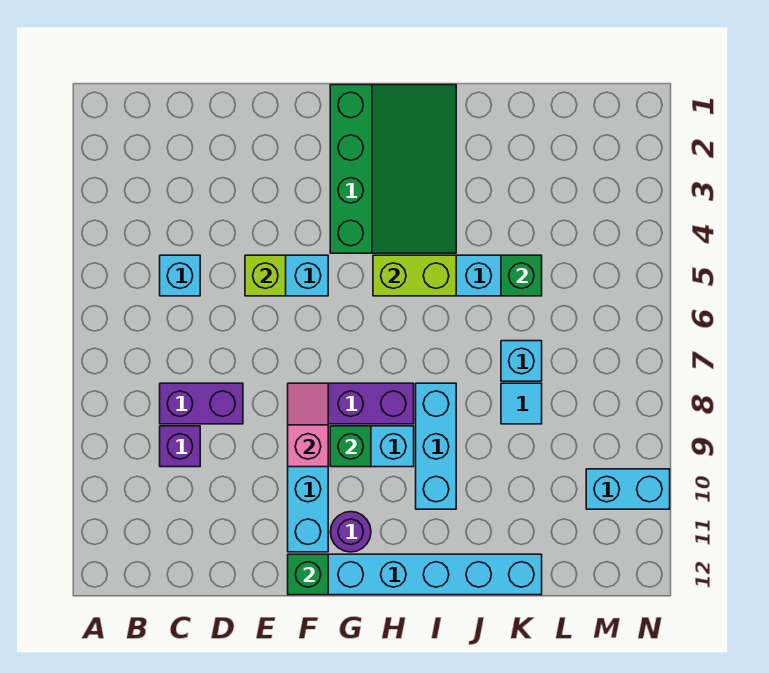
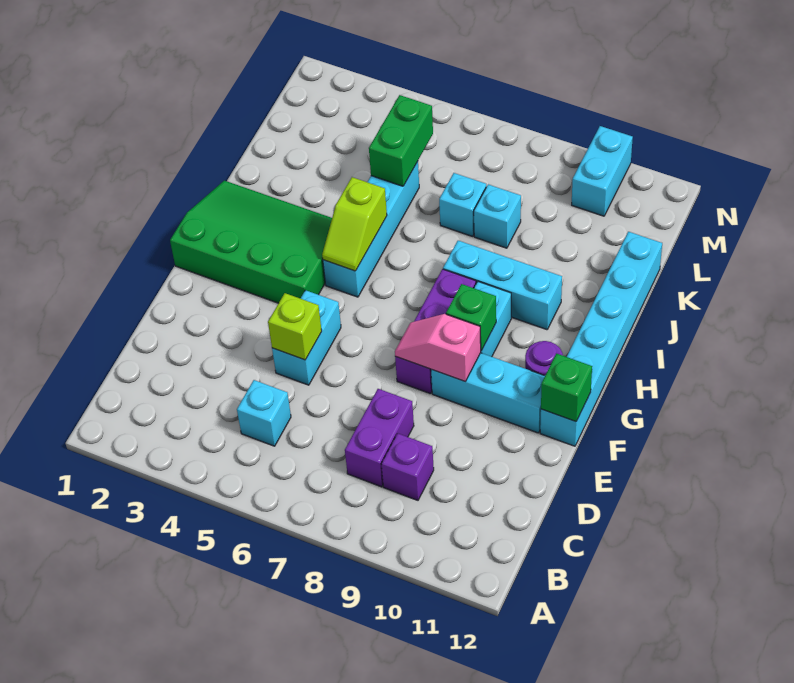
lime 1x2 brick [373,255,456,296] -> lime 1x2 slope [322,177,387,271]
green 1x1 brick [501,255,542,296] -> green 1x2 brick [369,95,433,186]
cyan 1x1 tile [501,383,542,424] -> cyan 1x1 brick [474,184,521,248]

